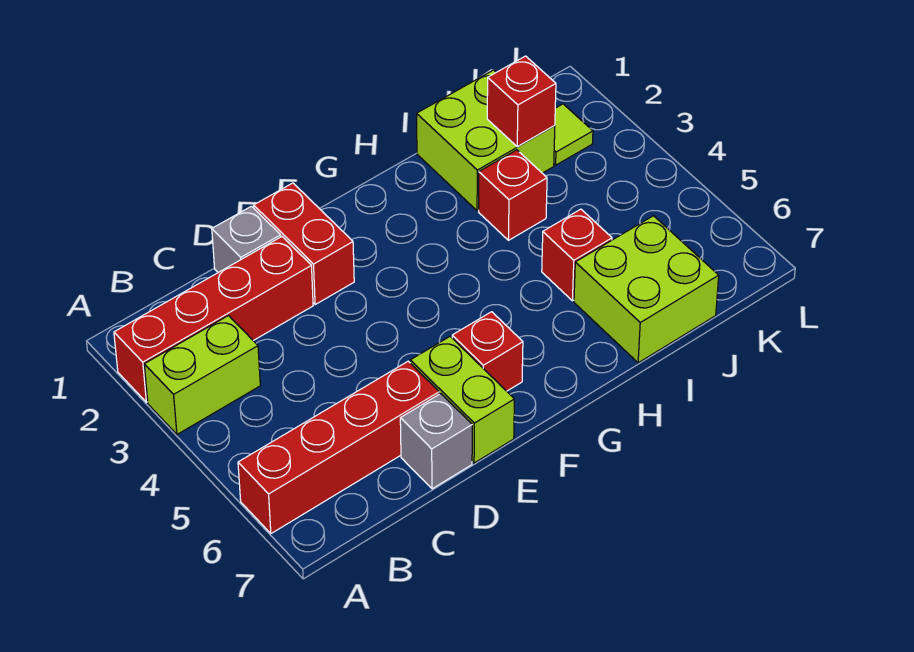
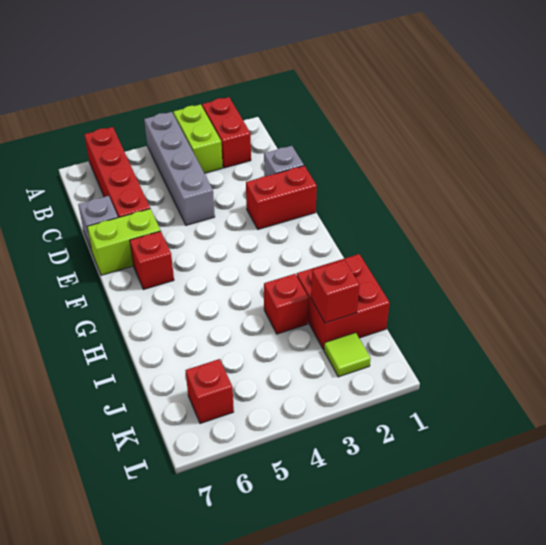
red 1x4 brick [114,237,313,402] -> red 1x2 brick [202,97,251,168]
none -> grey 1x4 brick [144,112,215,225]
lime 2x2 brick [417,70,555,211] -> red 2x2 brick [297,254,390,350]
red 1x1 brick [542,209,612,301] -> red 1x1 brick moved to [186,359,234,424]
lime 2x2 brick [574,216,719,363] -> none

